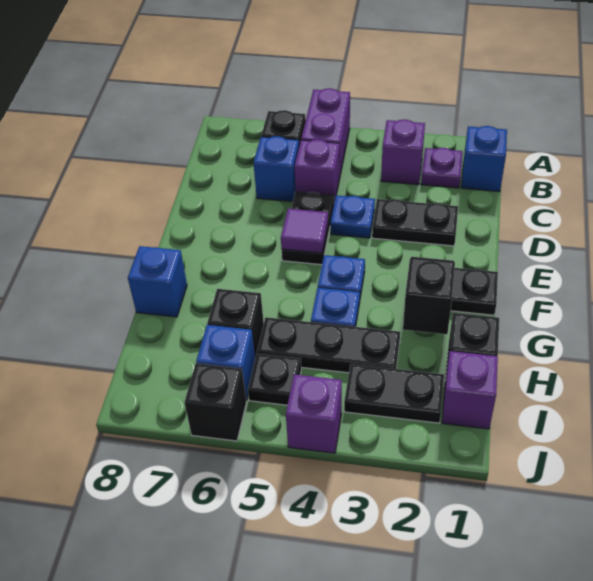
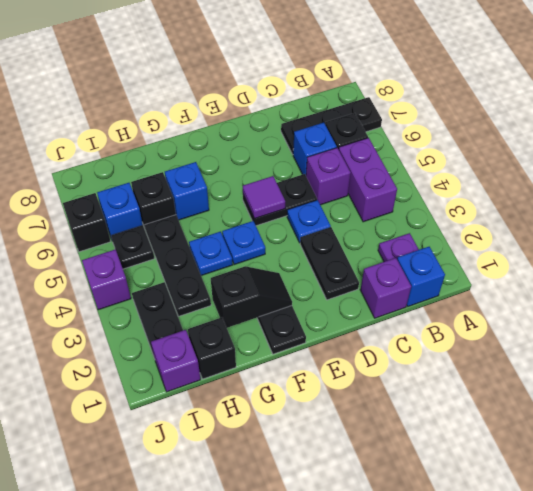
purple 1x2 brick [301,88,350,175] -> purple 1x2 brick turned to [339,138,397,222]
none -> black 1x3 plate [281,97,382,154]
purple 1x1 brick [381,120,425,185] -> purple 1x1 brick moved to [360,258,411,318]
blue 1x1 brick [128,246,187,317] -> blue 1x1 brick moved to [165,162,209,220]

